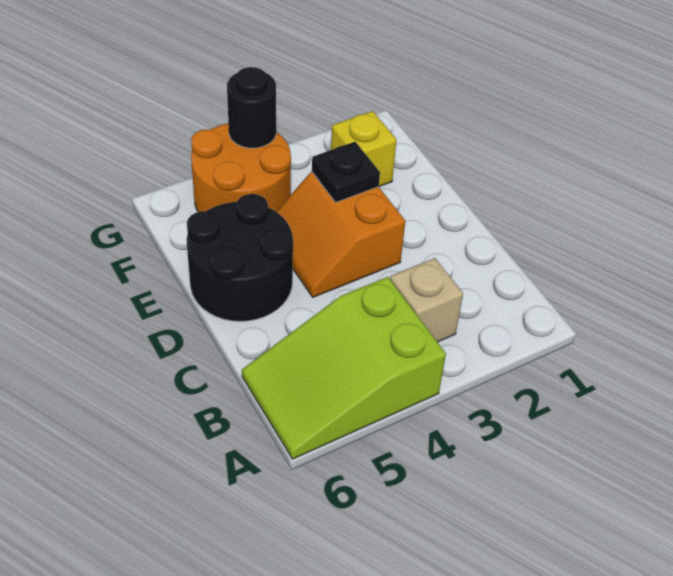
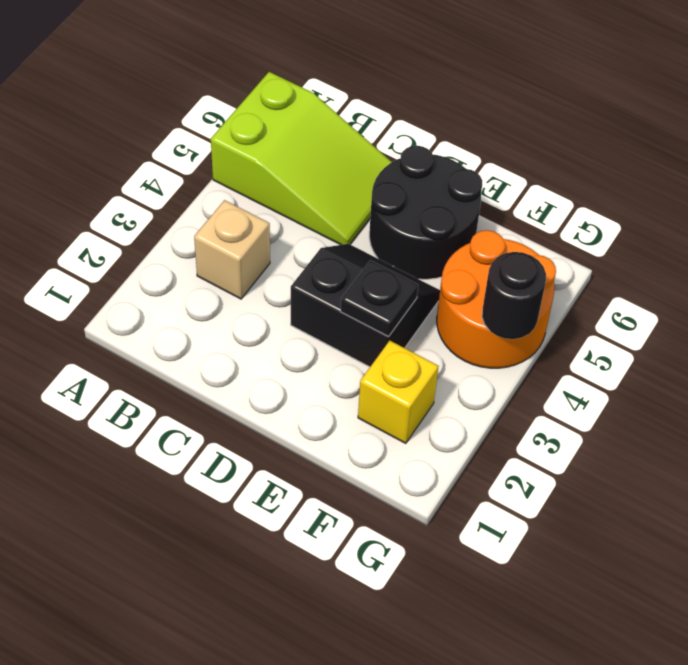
lime 2x3 slope [242,277,446,459] -> lime 2x3 slope turned to [211,72,392,245]
orange 2x2 slope [276,172,405,297] -> black 2x2 slope [291,244,440,367]

